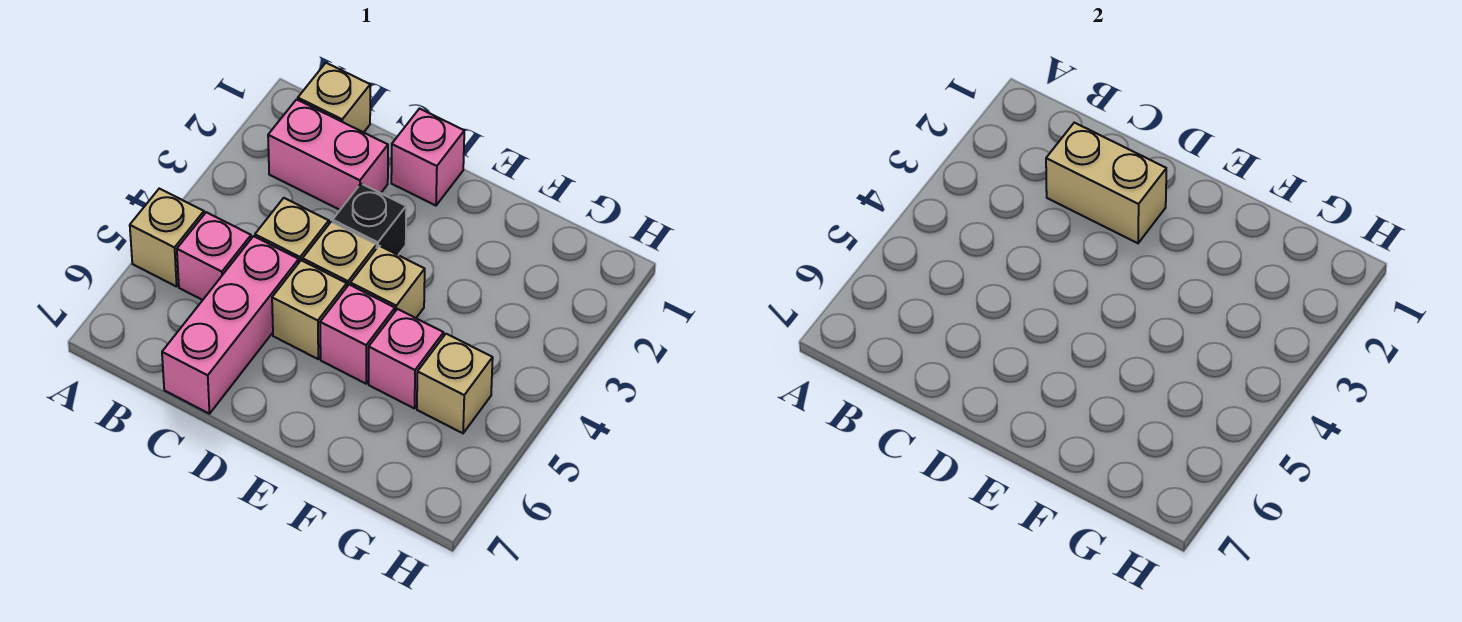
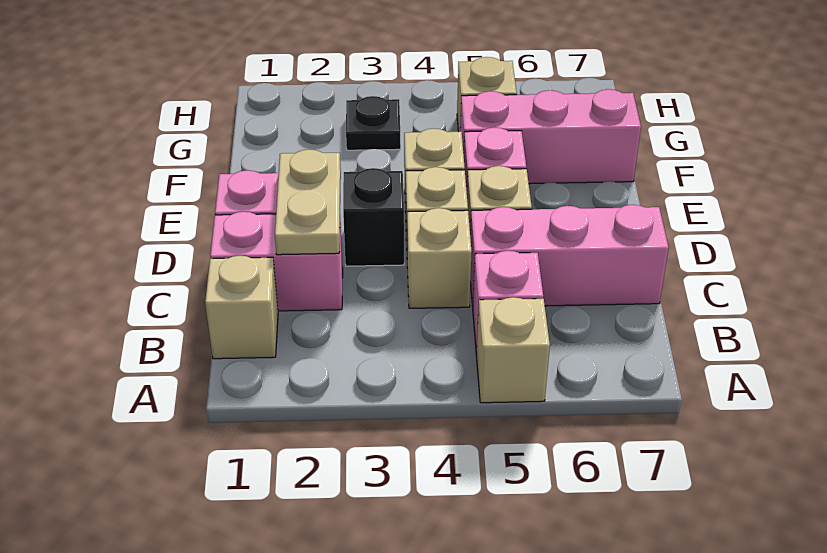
pink 1x2 brick [268,100,388,210] -> pink 1x2 brick turned to [210,212,343,311]
tan 1x2 brick [1046,123,1166,243] -> tan 1x2 plate [275,150,341,255]
pink 1x1 brick [369,309,444,409] -> pink 1x3 brick [460,89,641,184]
none -> black 1x1 plate [346,96,401,150]

